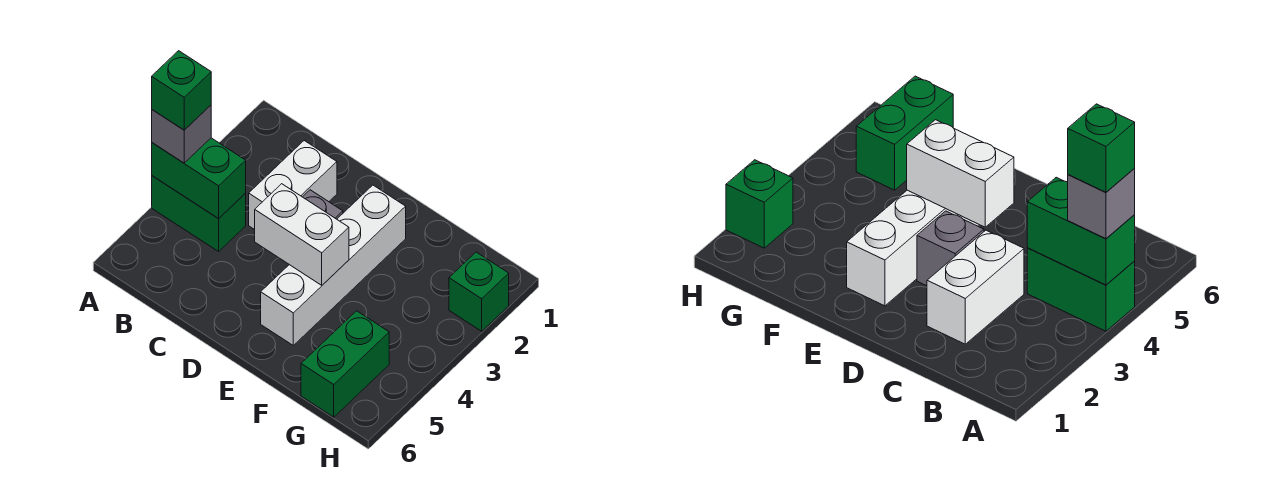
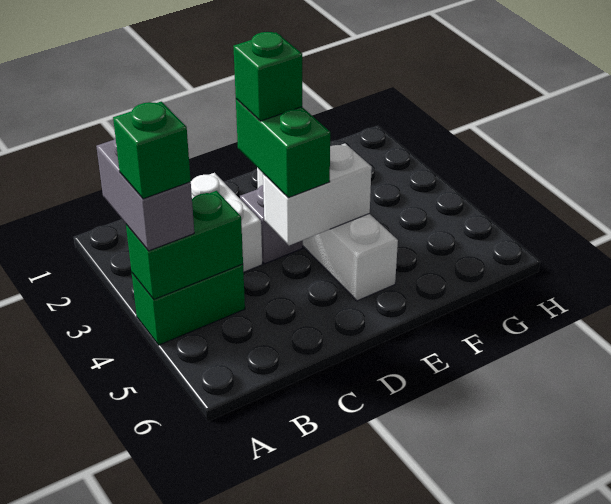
grey 1x1 brick [152,105,211,163] -> grey 1x2 brick [96,138,194,251]
green 1x2 brick [301,311,389,417] -> green 1x2 brick moved to [236,99,330,198]
green 1x1 brick [449,252,509,331] -> green 1x1 brick moved to [233,32,302,121]

